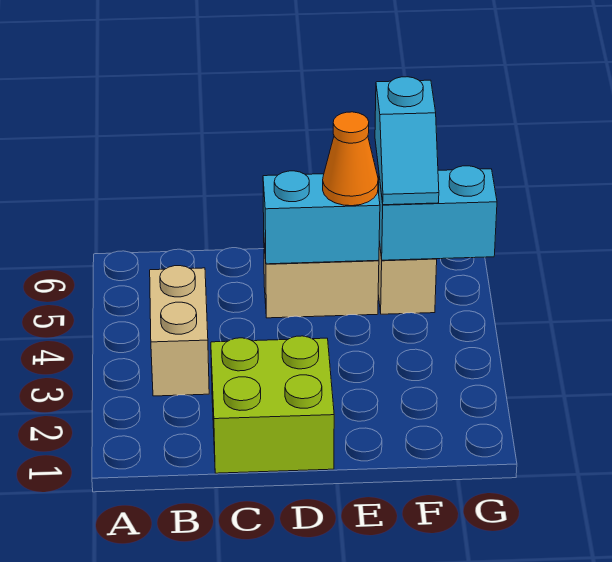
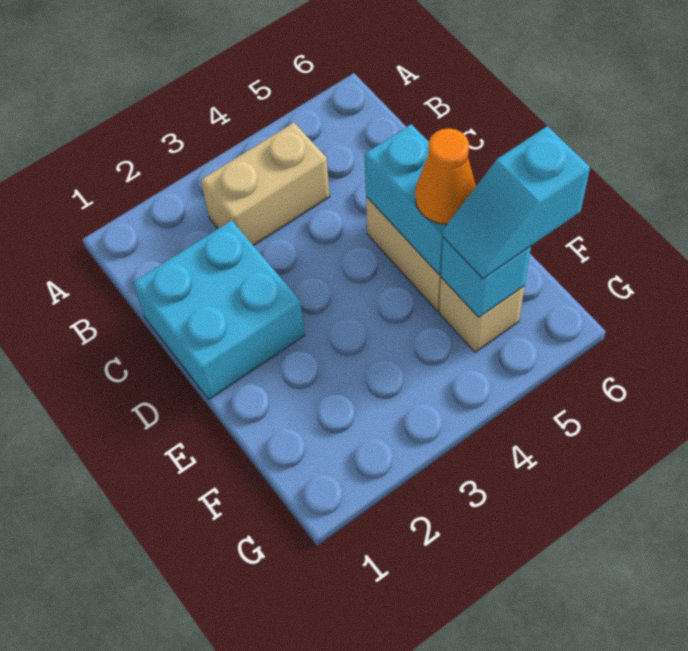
lime 2x2 brick [211,336,334,473] -> cyan 2x2 brick [133,220,305,399]
cyan 1x2 brick [379,166,497,260] -> cyan 1x1 brick [441,238,531,317]

